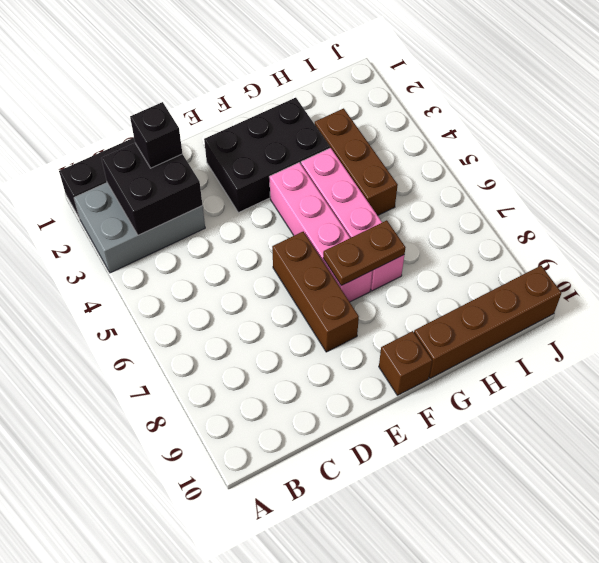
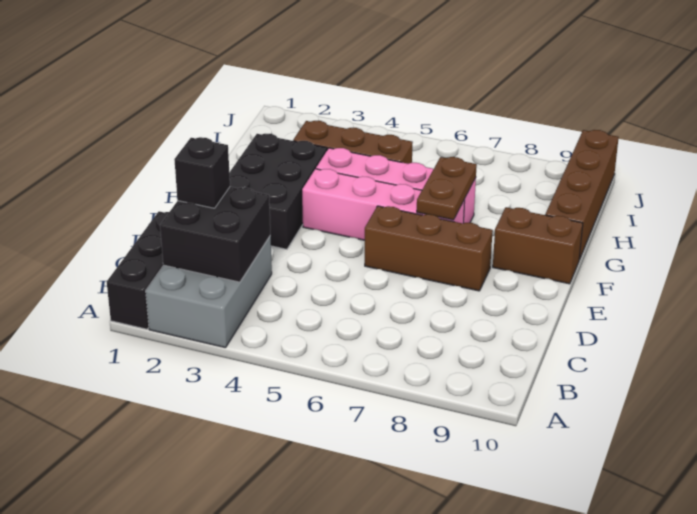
brown 1x1 brick [379,331,432,395] -> brown 1x2 brick [493,207,583,284]

